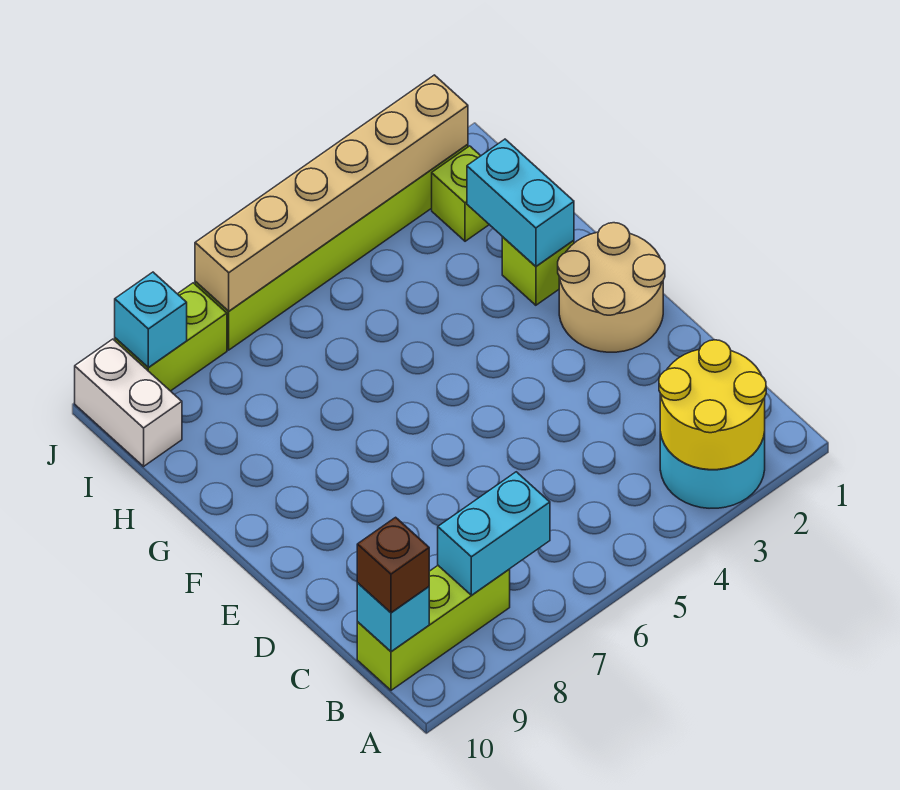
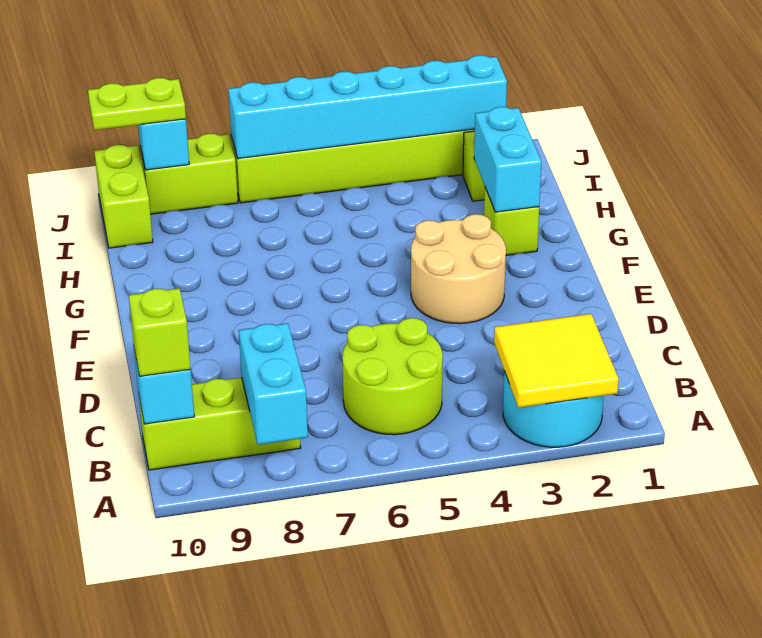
yellow 2x2 round brick [659,340,766,470] -> yellow 2x2 tile [494,314,619,408]
none -> lime 2x2 round brick [342,318,443,435]
cyan 1x2 brick [438,472,550,595] -> cyan 1x2 brick turned to [239,323,308,445]
brown 1x1 brick [357,517,429,613] -> lime 1x1 brick [129,288,191,376]
tan 2x2 round brick [558,223,665,352] -> tan 2x2 round brick moved to [411,214,506,324]
white 1x2 brick [75,339,182,466] -> lime 1x2 brick [94,145,153,248]
tan 1x6 brick [195,75,468,311] -> cyan 1x6 brick [228,55,507,159]
none -> lime 1x2 plate [88,78,186,130]

